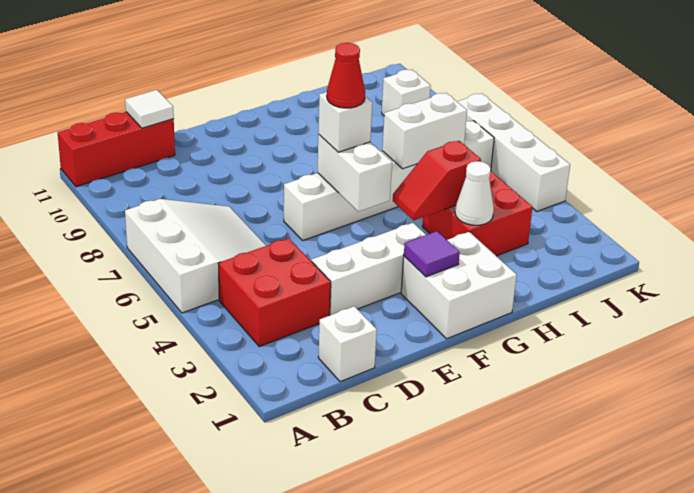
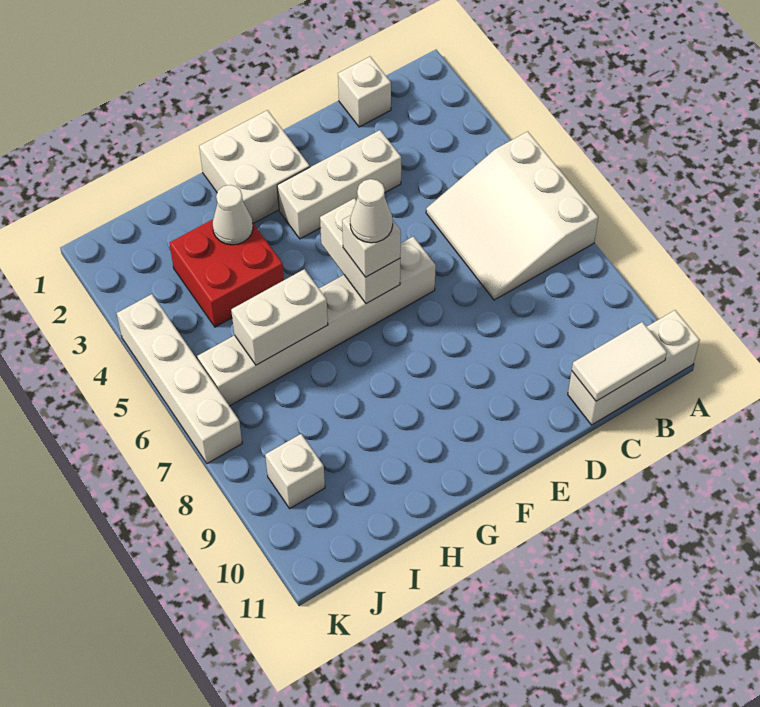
red 1x3 brick [58,112,175,187] -> white 1x3 brick [568,310,700,425]
red 2x2 brick [218,238,331,347] -> none
white 1x1 tile [125,90,174,128] -> white 1x2 tile [572,322,667,401]
purple 1x1 tile [404,231,460,277] -> none
red 1x1 cone [327,43,365,108] -> white 1x1 cone [350,179,393,243]
red 1x2 slope [393,141,481,220] -> none

